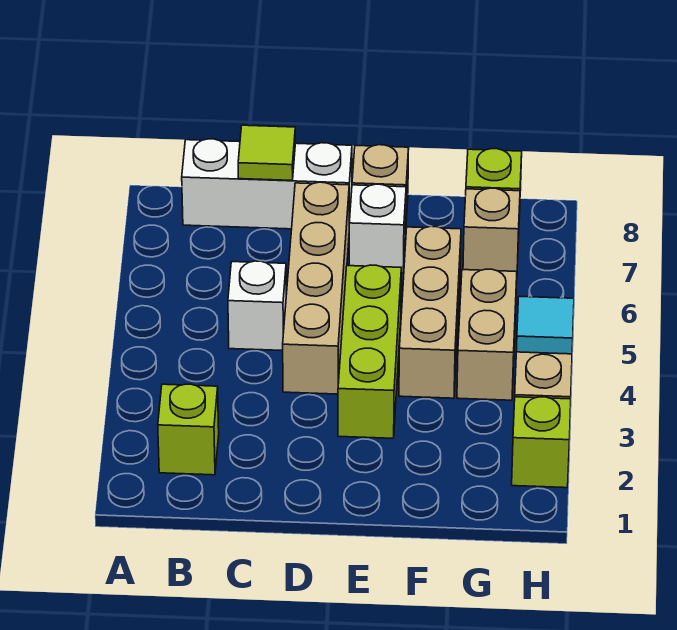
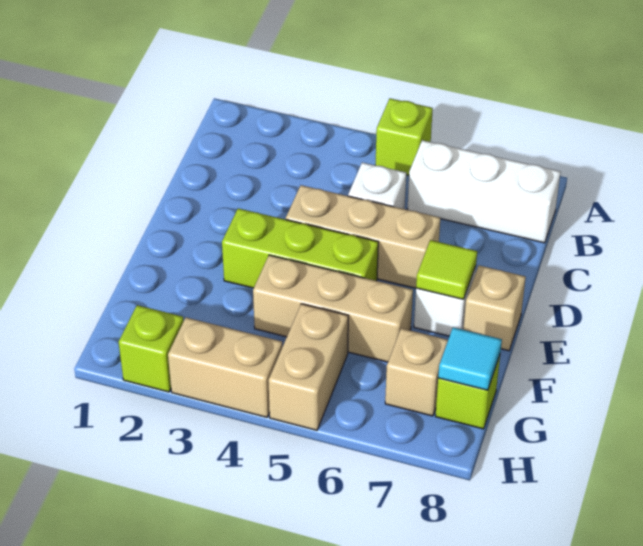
lime 1x1 brick [158,384,219,475] -> lime 1x1 brick moved to [375,98,433,176]
white 1x3 brick [182,139,352,229] -> white 1x3 brick turned to [407,140,561,243]
lime 1x1 tile [238,125,296,180] -> lime 1x1 tile moved to [416,240,477,299]
tan 1x4 brick [283,182,349,394] -> tan 1x3 brick [286,185,440,288]
tan 1x2 brick [457,269,517,400] -> tan 1x2 brick turned to [268,304,348,430]
cyan 1x1 tile [516,296,574,354] -> cyan 1x1 tile moved to [438,327,502,390]

